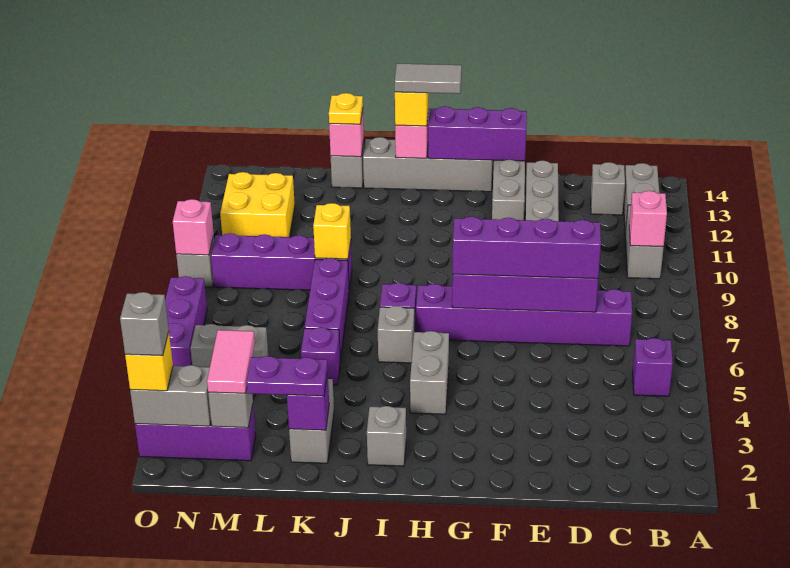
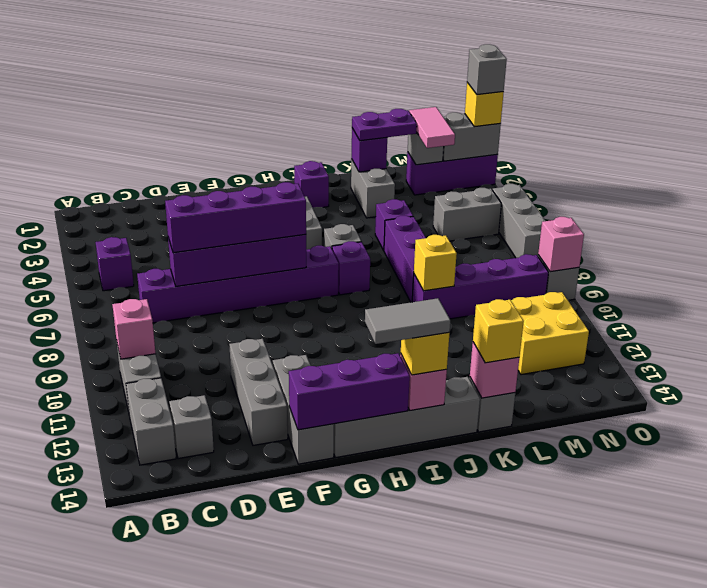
grey 1x1 brick [367,406,406,466] -> purple 1x1 brick [294,161,329,208]
yellow 1x1 plate [329,93,363,124] -> yellow 1x1 brick [473,299,524,363]
purple 1x3 brick [165,276,207,366] -> grey 1x3 brick [493,184,545,258]

